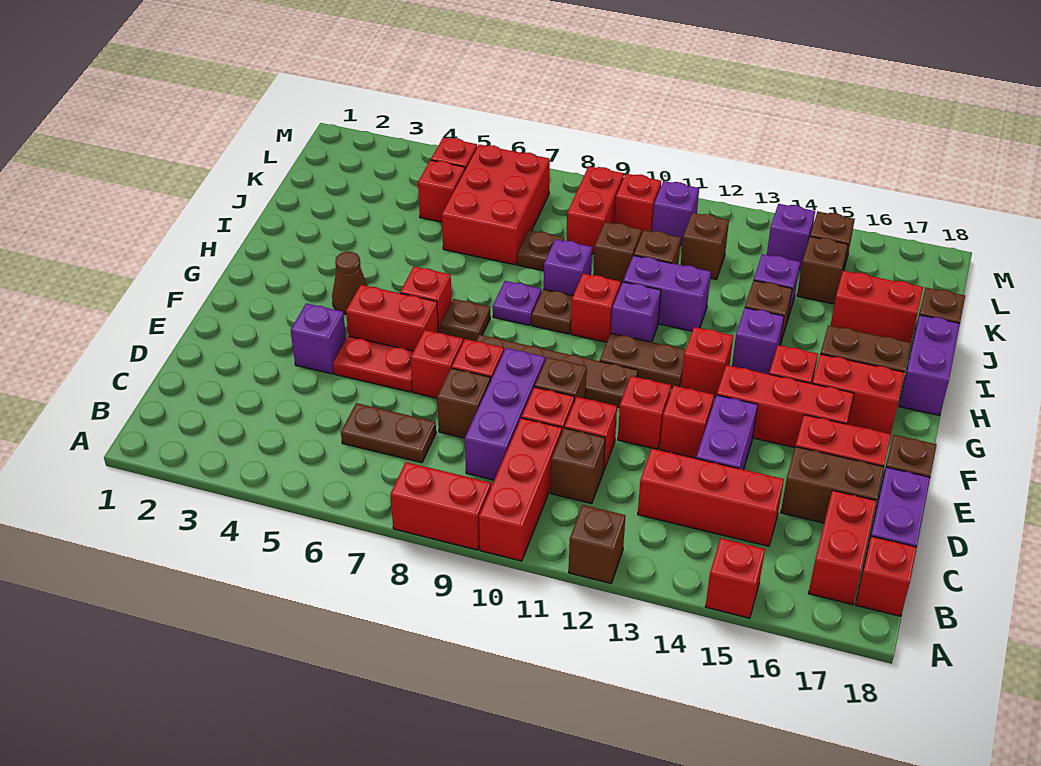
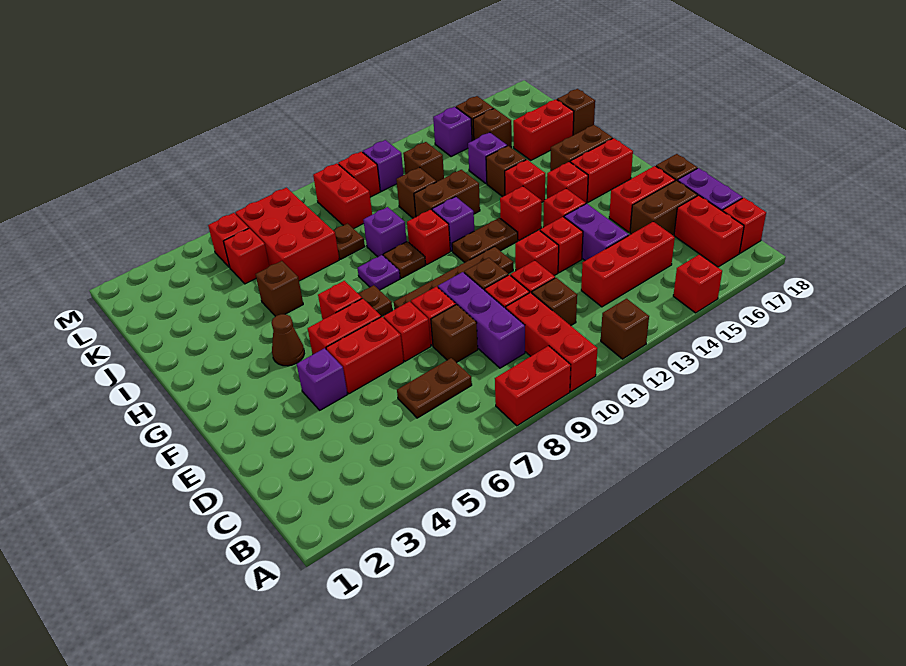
red 1x2 plate [333,336,414,392] -> red 1x2 brick [326,317,404,394]
red 1x3 brick [717,365,854,448] -> red 1x1 brick [543,189,586,227]
purple 1x1 brick [732,308,784,374] -> red 1x1 brick [505,160,545,202]
purple 1x2 brick [899,315,960,415] -> none
purple 1x2 brick [623,255,711,331] -> brown 1x2 brick [414,170,480,217]
brown 1x1 brick [593,222,642,287] -> brown 1x1 brick moved to [256,261,303,316]

